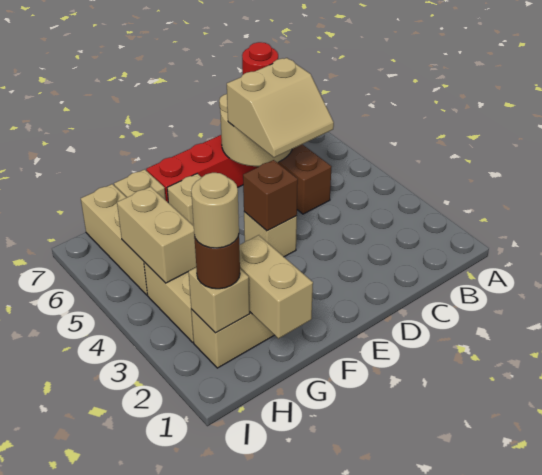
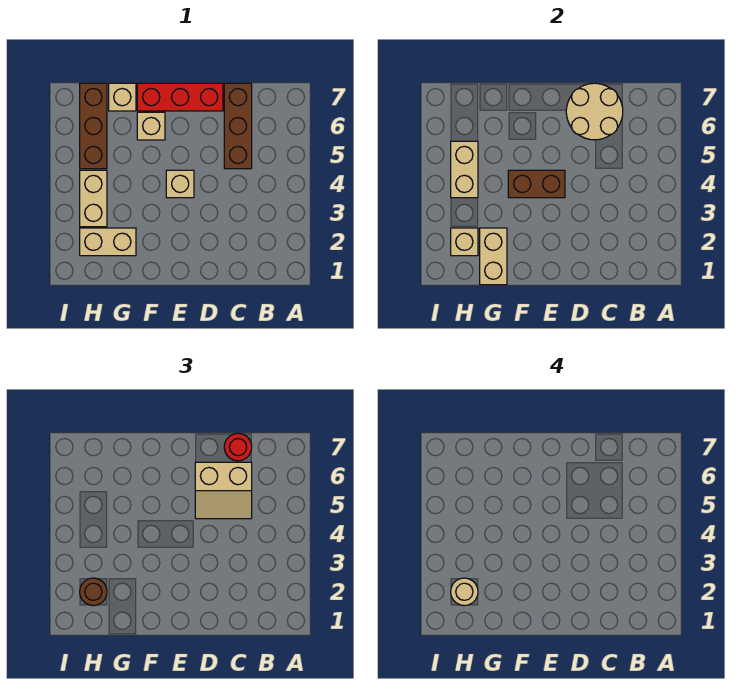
brown 1x1 brick [243,160,298,231] -> brown 1x2 brick [508,170,565,198]
tan 1x3 brick [81,184,148,295] -> brown 1x3 brick [80,83,107,169]

